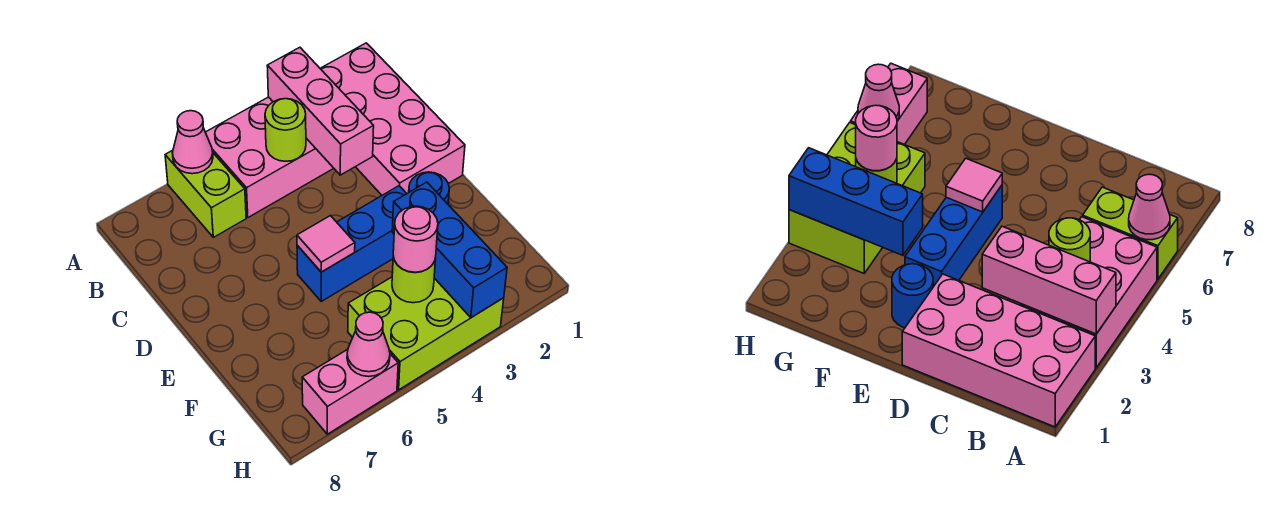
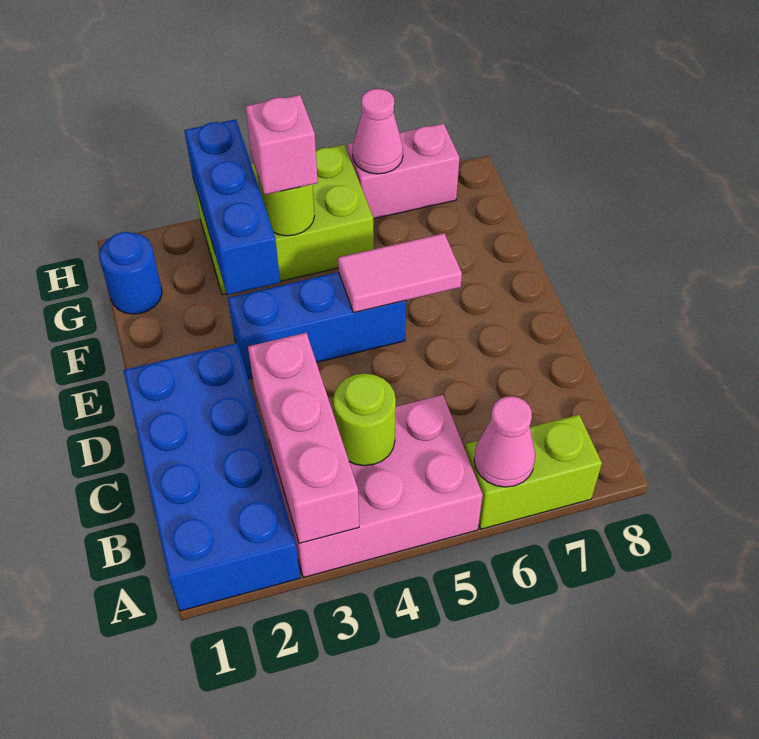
pink 2x4 brick [320,43,465,195] -> blue 2x4 brick [124,343,300,611]
lime 1x2 brick [165,150,246,237] -> lime 1x2 brick turned to [465,415,602,529]
blue 1x1 round brick [409,172,449,204] -> blue 1x1 round brick moved to [99,232,162,314]
pink 1x1 tile [297,216,355,272] -> pink 1x2 tile [338,233,462,313]
pink 1x1 round brick [393,206,438,272] -> pink 1x1 brick [245,95,318,195]

